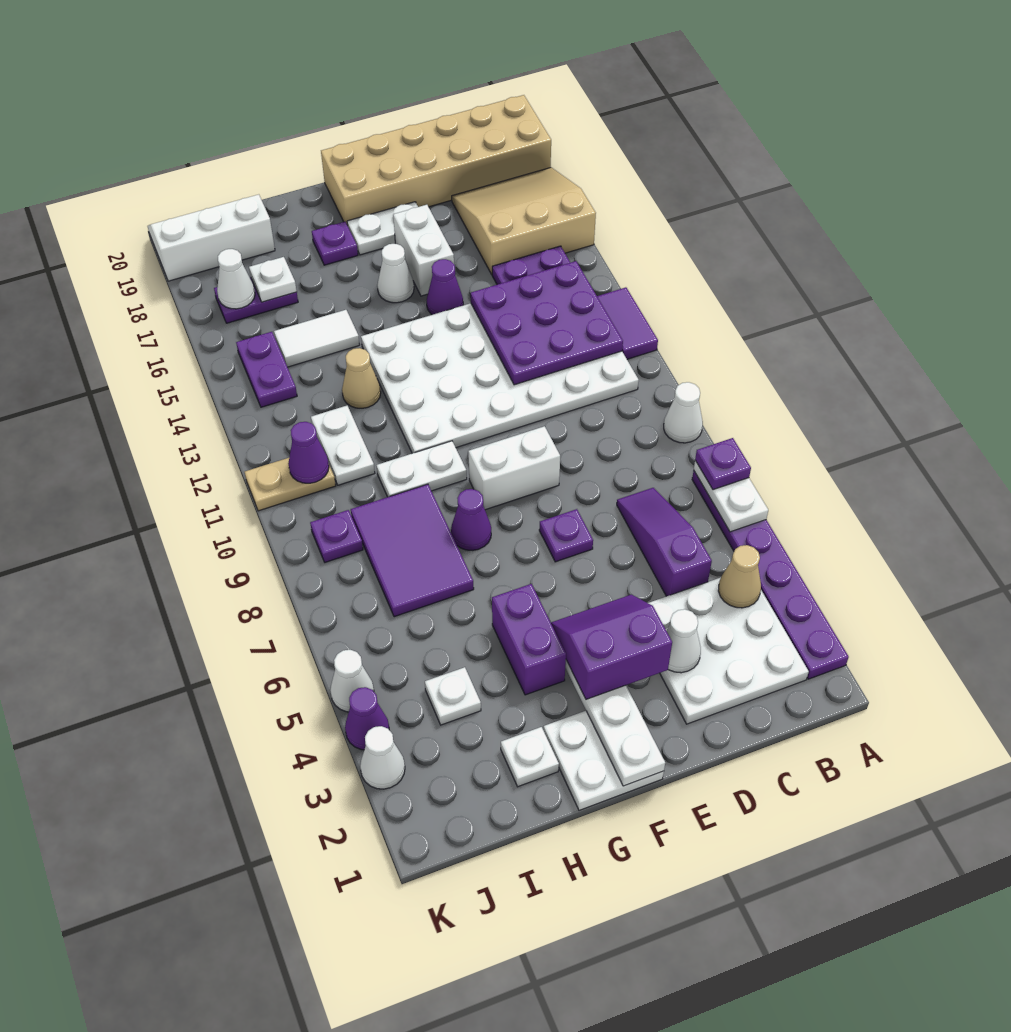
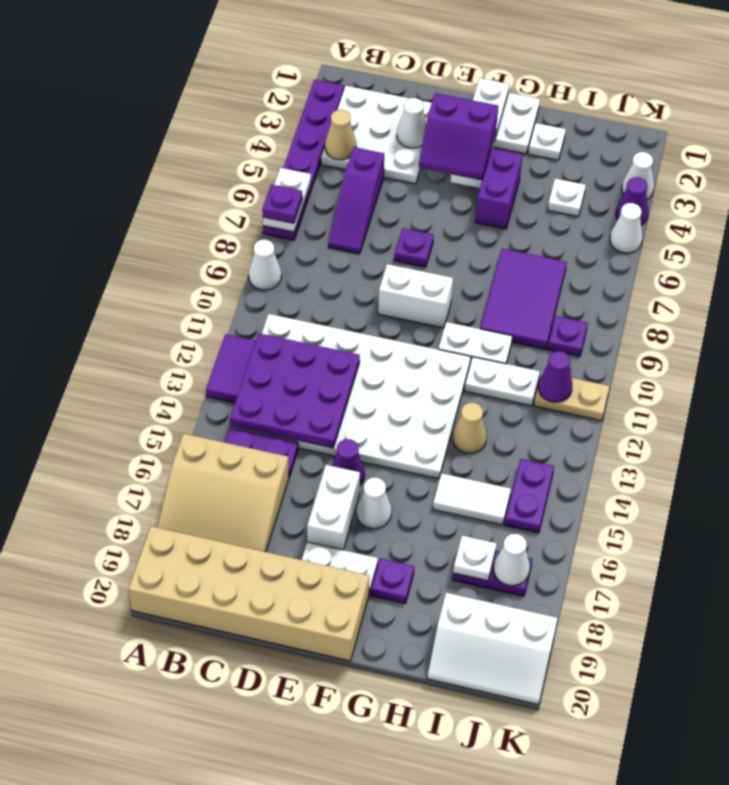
purple 1x1 cone [451,489,491,550] -> none
white 1x2 plate [311,406,375,485] -> white 1x2 plate turned to [465,357,540,406]

